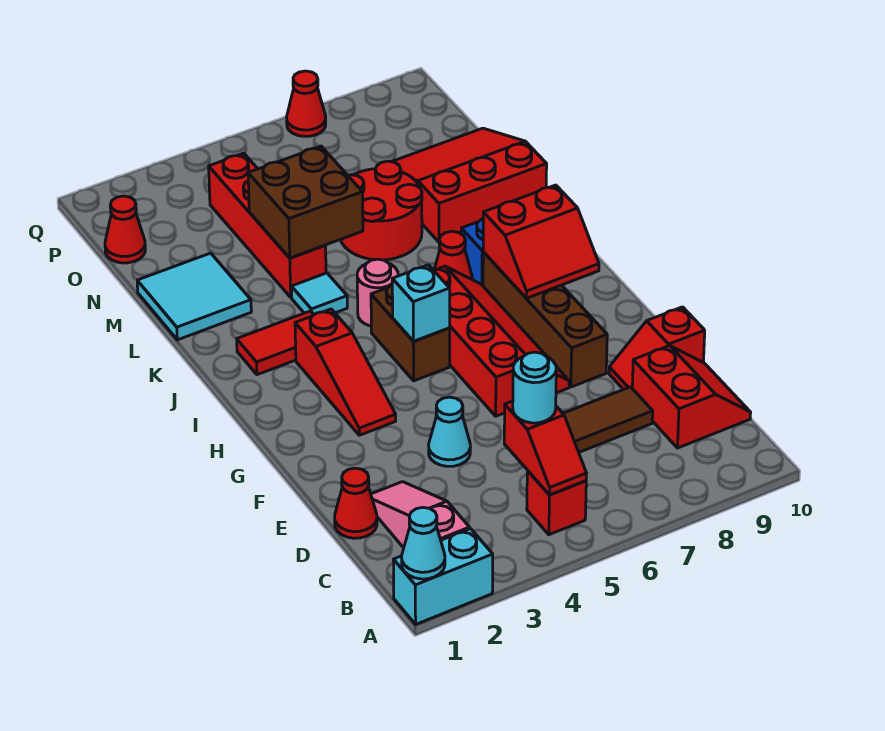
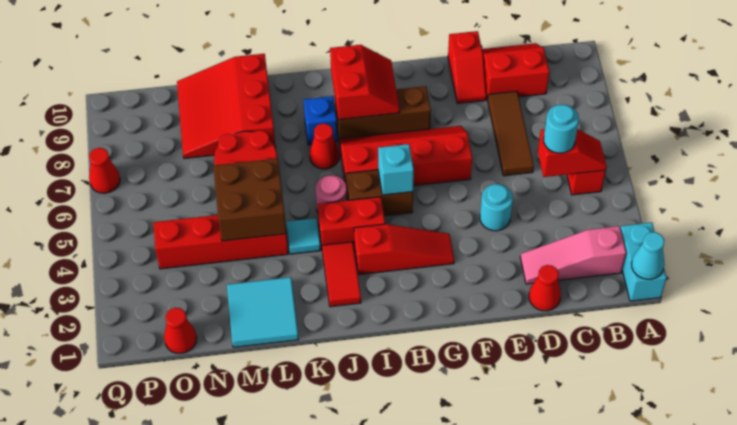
cyan 1x1 cone [429,397,470,466] -> cyan 1x1 round brick [480,184,513,231]
brown 1x4 brick [483,252,607,387] -> brown 1x3 brick [335,86,431,139]
none -> red 1x2 brick [318,197,385,247]

